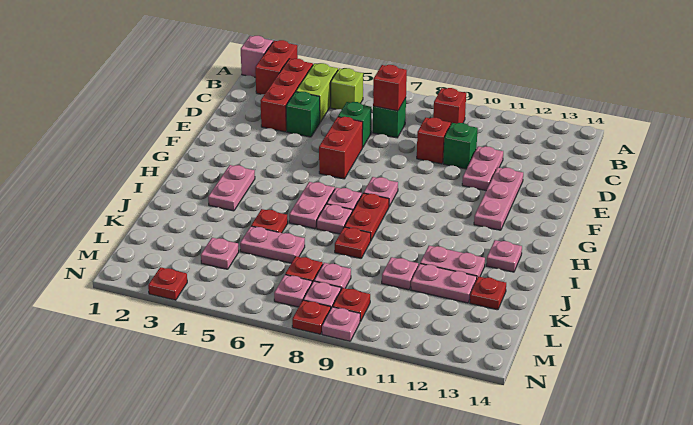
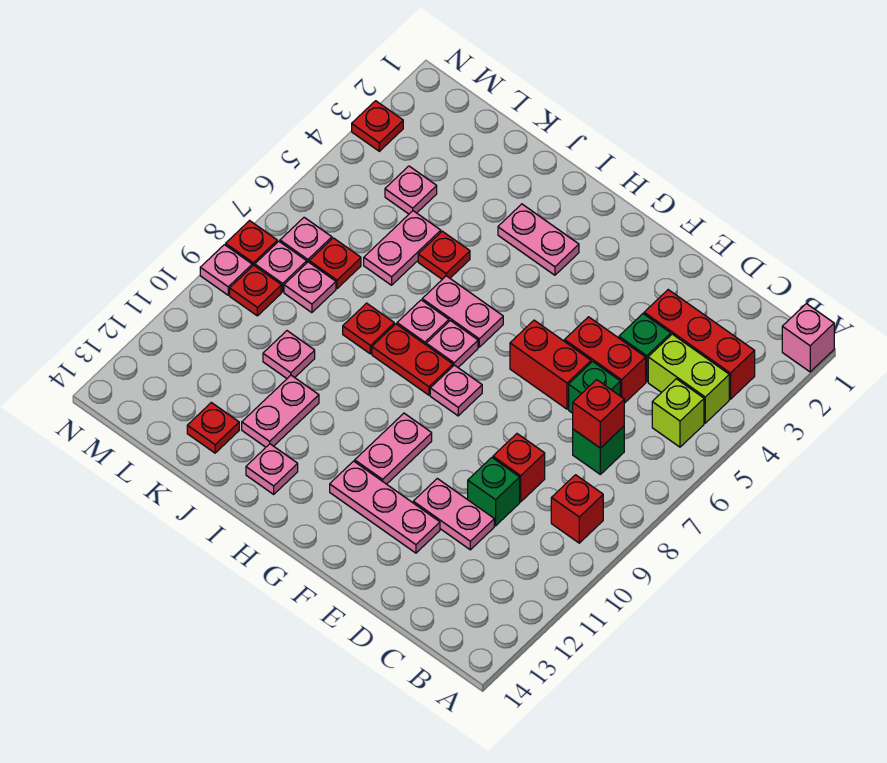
red 1x2 brick [255,40,298,94] -> red 1x2 brick moved to [564,317,646,403]
pink 1x2 plate [411,264,477,303] -> pink 1x2 plate moved to [355,413,432,484]

